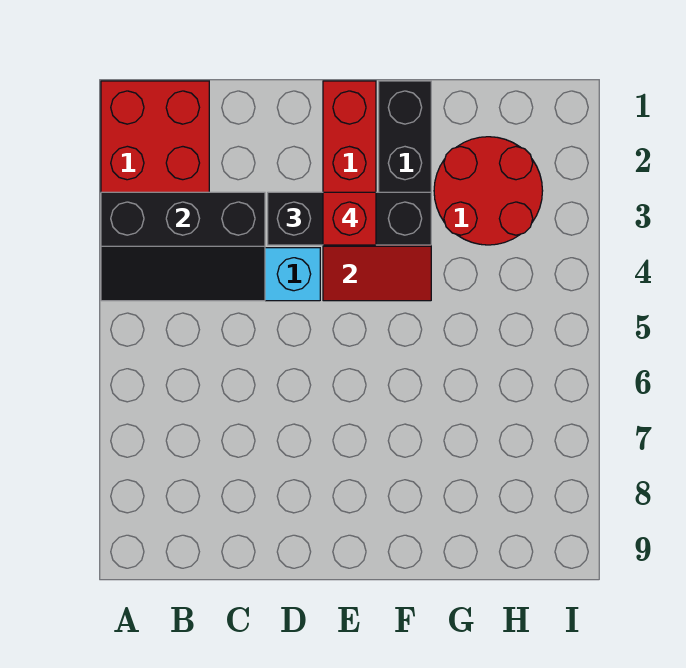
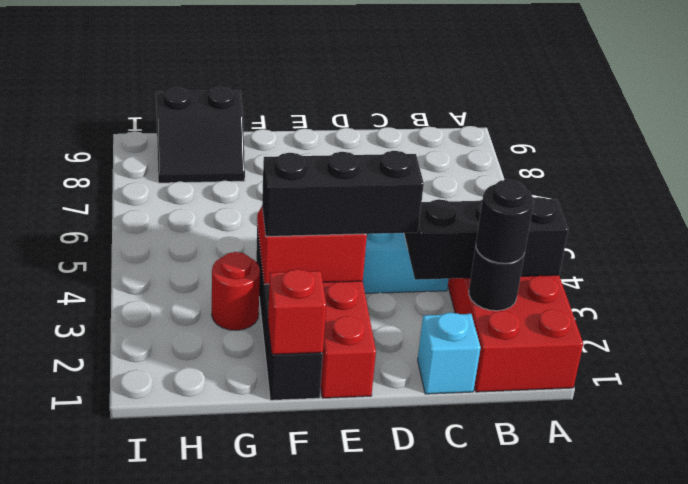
none -> black 1x1 round brick [469,246,525,311]
none -> black 1x1 round brick [476,180,534,263]
none -> cyan 1x1 brick [418,312,481,394]
red 1x1 brick [323,192,376,245] -> red 1x1 brick moved to [268,269,326,354]
red 2x2 round brick [434,137,543,245] -> red 1x1 round brick [212,252,260,330]
none -> black 2x2 slope [156,87,245,183]

